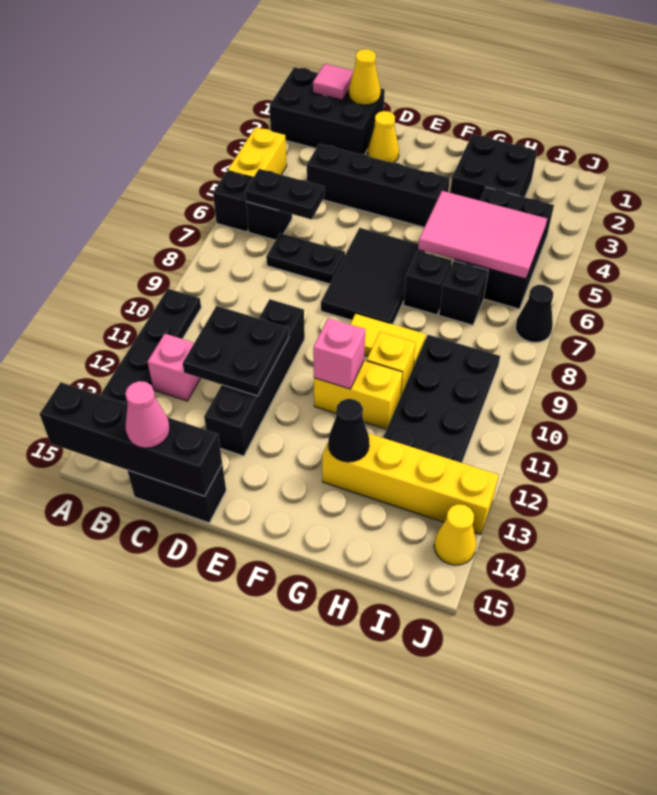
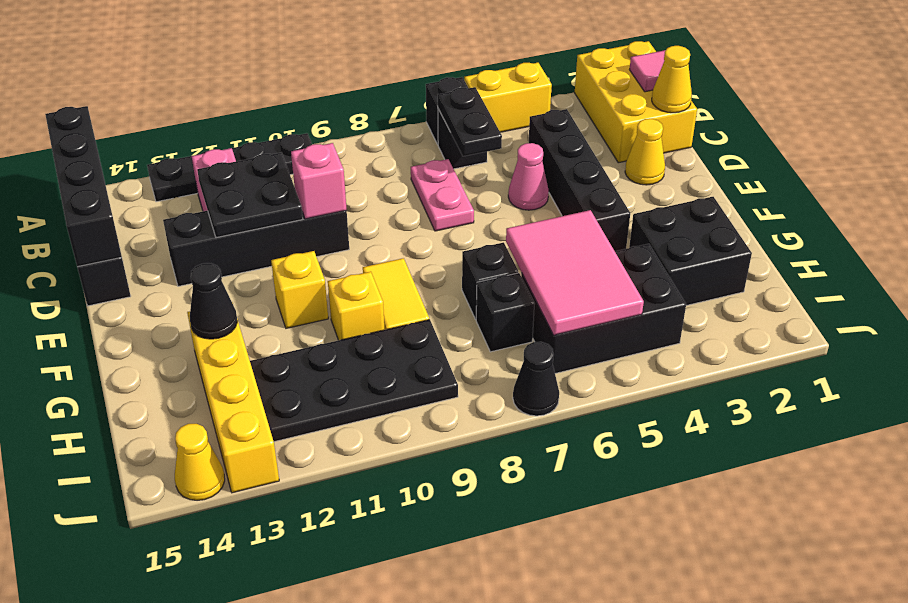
black 2x3 brick [269,67,385,154] -> yellow 2x3 brick [575,41,697,163]
black 1x2 plate [266,233,345,284] -> pink 1x2 plate [411,159,474,231]
pink 1x1 cone [125,381,170,448] -> pink 1x1 cone moved to [508,143,549,210]
black 2x3 tile [321,228,425,324] -> none
yellow 1x2 brick [314,361,403,429] -> yellow 1x1 brick [271,251,328,328]
pink 1x1 brick [313,318,365,389] -> pink 1x1 brick moved to [291,143,347,219]

